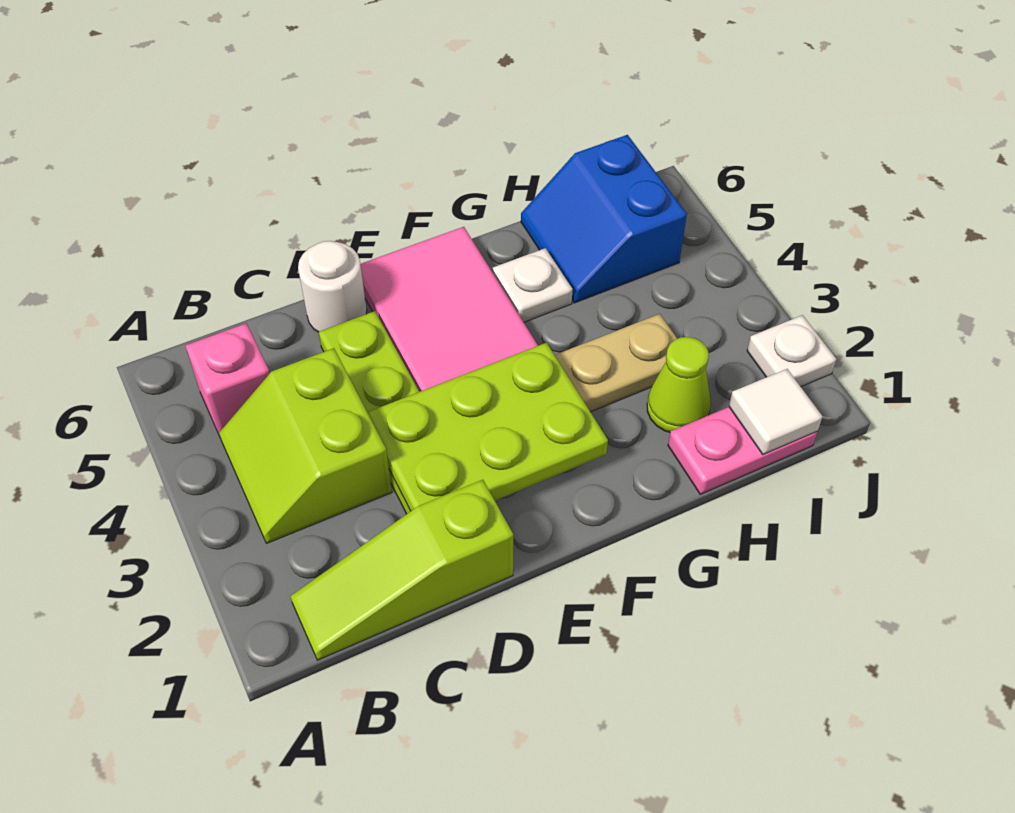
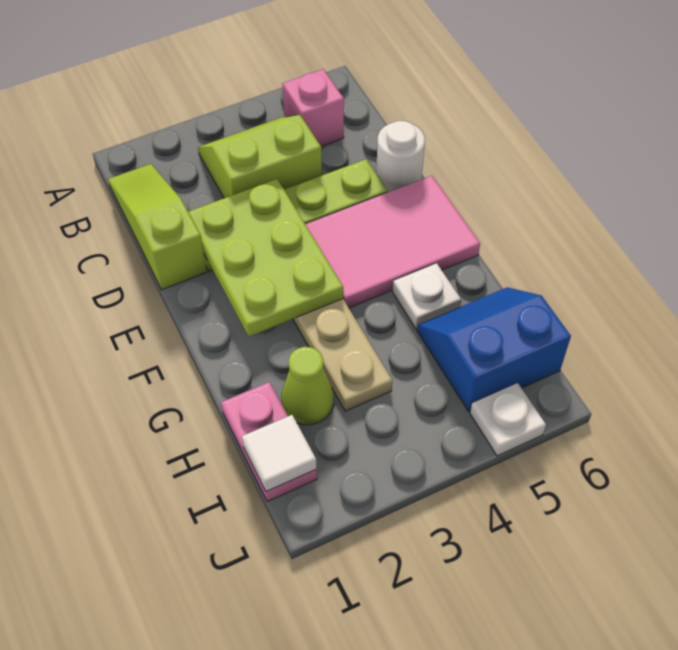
white 1x1 plate [747,315,836,386] -> white 1x1 plate moved to [470,383,546,456]

